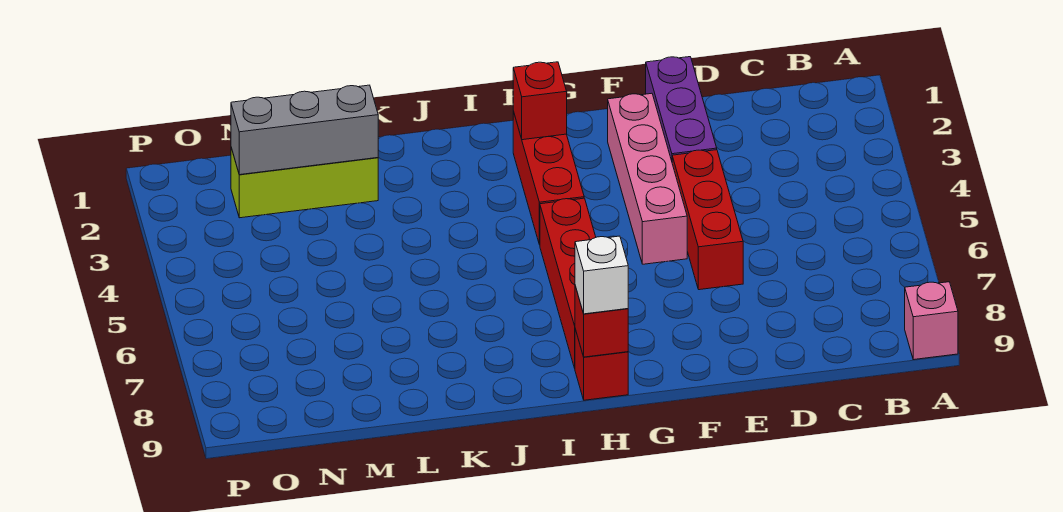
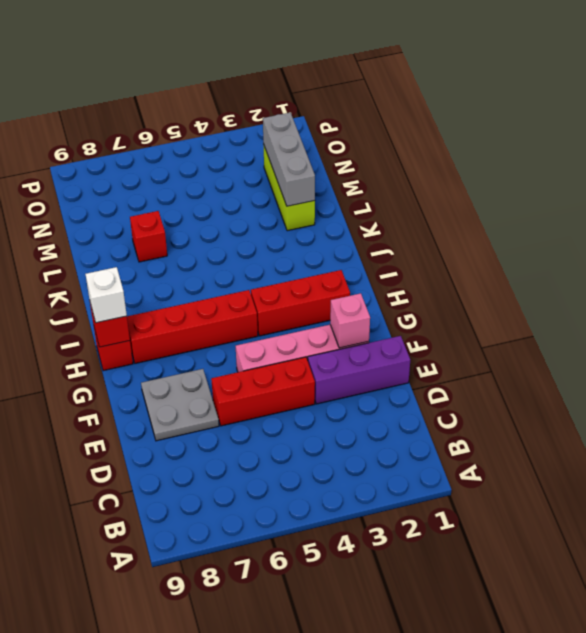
pink 1x1 brick [905,282,958,360] -> pink 1x1 brick moved to [330,293,370,348]
none -> grey 2x2 plate [141,369,219,441]
red 1x1 brick [513,62,567,140] -> red 1x1 brick moved to [130,211,167,262]

